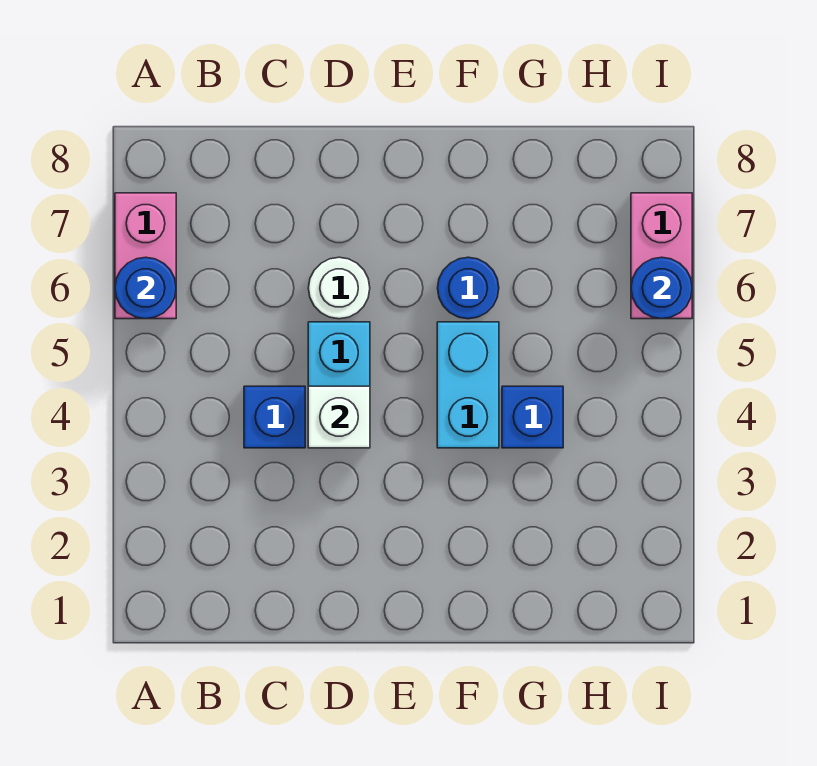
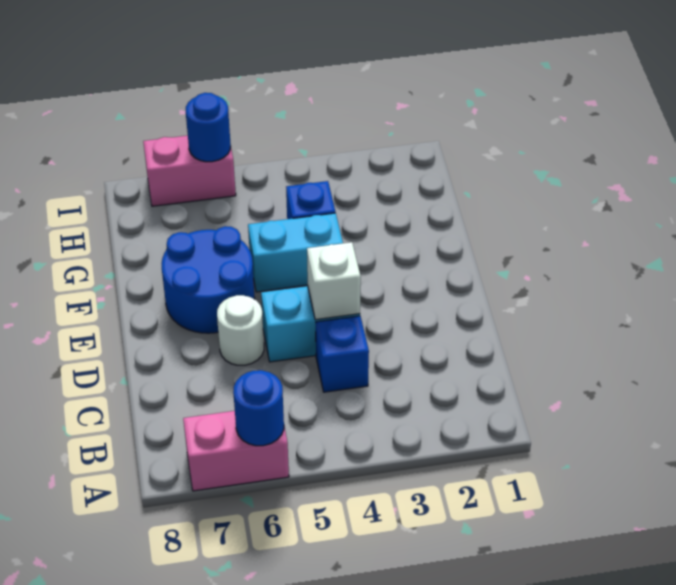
blue 1x1 round brick [438,257,499,319] -> blue 2x2 round brick [162,226,255,333]

